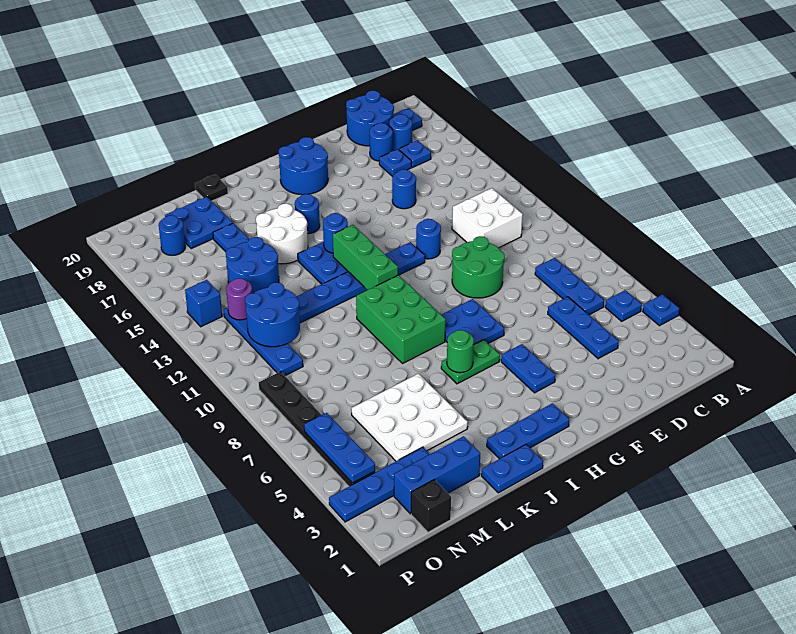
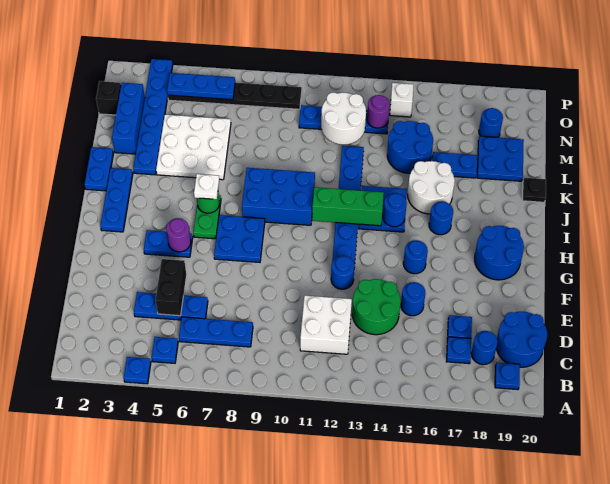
none -> black 1x2 brick [155,259,186,316]
blue 1x1 round brick [370,123,393,161] -> blue 1x1 round brick moved to [403,240,428,274]
green 2x2 round brick [452,236,505,298] -> green 2x2 round brick moved to [352,279,401,335]
none -> purple 1x1 round brick [166,218,191,252]
none -> white 1x1 plate [194,174,219,199]
green 2x3 brick [356,275,446,363] -> blue 2x3 brick [242,168,315,225]
blue 1x4 plate [329,447,430,522] -> blue 1x6 plate [133,59,173,175]
blue 2x2 round brick [245,282,300,347] -> white 2x2 round brick [321,92,366,145]
blue 1x1 brick [185,280,222,327] -> white 1x1 brick [390,83,414,117]

